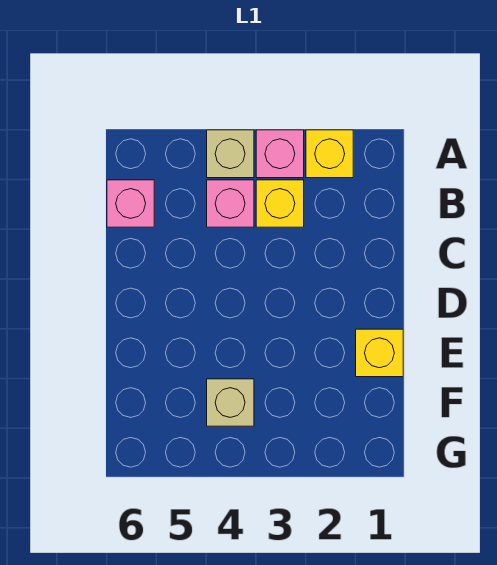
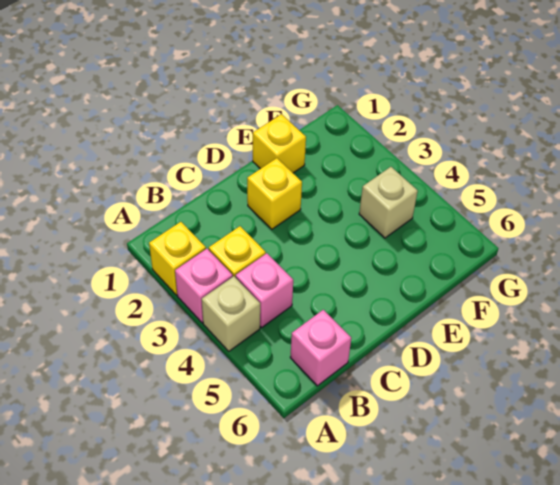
none -> yellow 1x1 brick [247,158,302,229]

